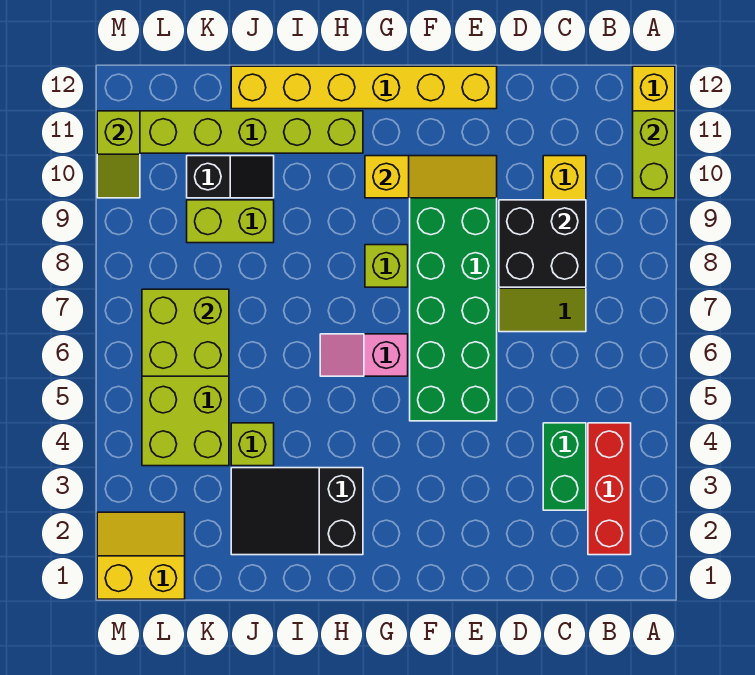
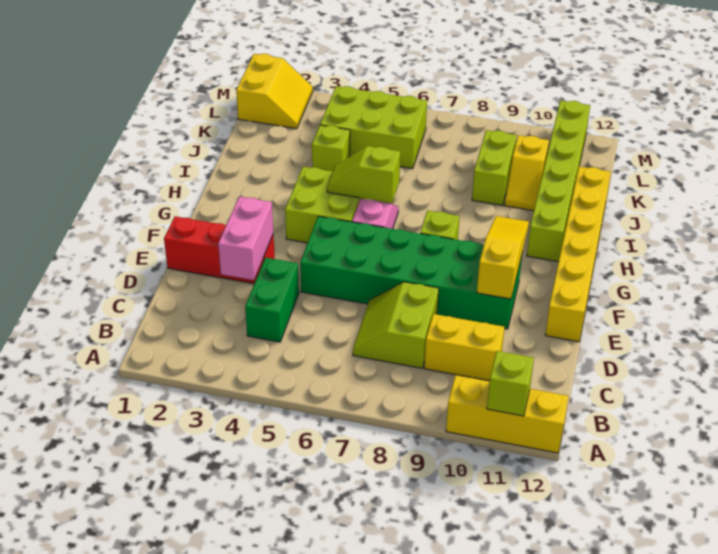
lime 1x2 brick [633,111,675,198] -> lime 1x1 brick [487,351,534,416]
red 1x3 brick [588,423,631,555] -> red 1x3 brick moved to [164,216,275,284]
green 1x2 brick [543,423,586,510] -> green 1x2 brick turned to [245,258,299,342]
black 2x2 brick [499,200,586,287] -> none
none -> pink 1x2 brick [218,197,273,280]
yellow 1x3 slope [365,156,497,198] -> yellow 1x3 slope turned to [477,216,529,299]
black 2x3 slope [231,468,363,555] -> none
black 1x2 slope [187,156,274,198] -> yellow 1x2 slope [505,135,549,211]
lime 2x2 brick [142,289,229,376] -> lime 2x2 brick moved to [285,167,366,243]
lime 1x2 slope [97,111,140,198] -> lime 1x2 slope moved to [327,146,400,203]

